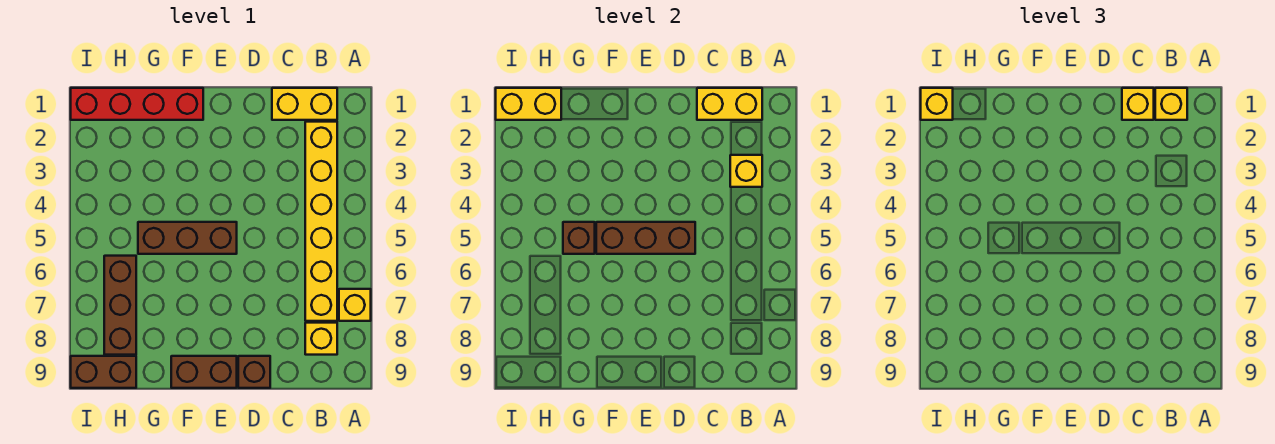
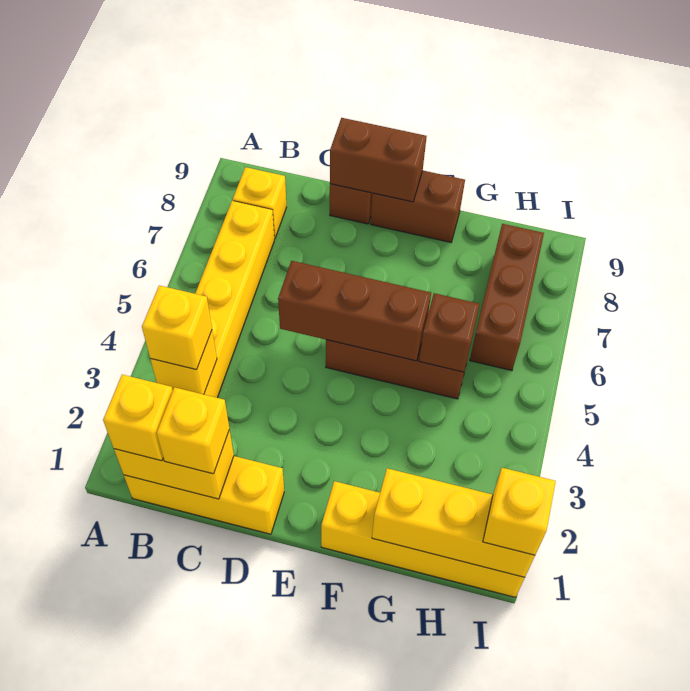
yellow 1x1 brick [339,289,371,321] -> yellow 1x1 brick moved to [142,285,212,370]
yellow 1x2 brick [272,88,337,120] -> yellow 1x3 brick [124,456,284,534]
red 1x4 brick [71,88,203,120] -> yellow 1x4 brick [321,481,525,597]
yellow 1x2 brick [496,88,561,120] -> yellow 1x3 brick [372,468,535,577]
brown 1x2 brick [71,356,136,388] -> brown 1x2 brick moved to [330,118,427,202]

